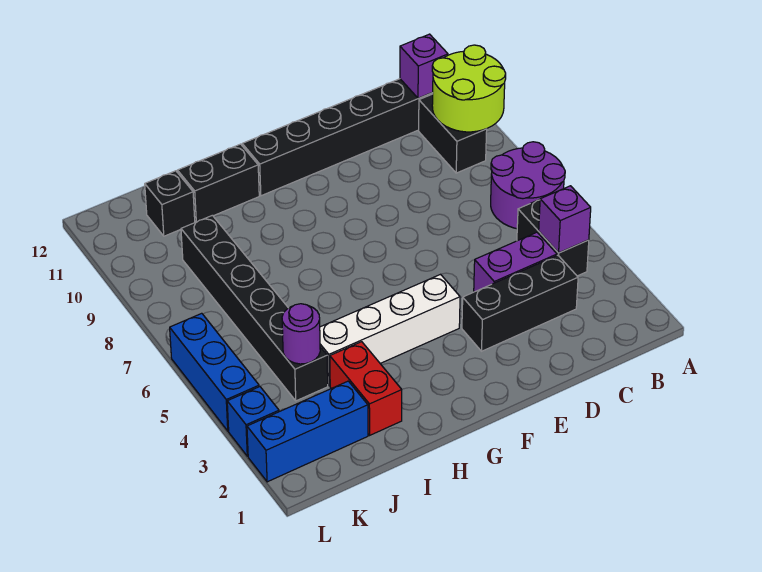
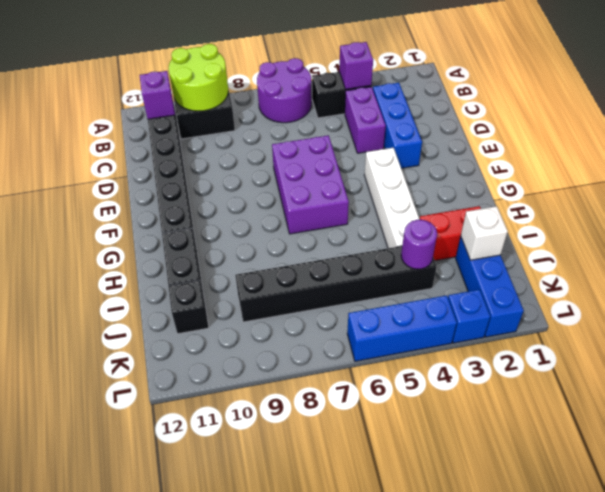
black 1x3 brick [462,255,578,351] -> blue 1x3 brick [373,83,422,168]
none -> purple 2x3 brick [272,135,349,234]
none -> white 1x1 brick [461,206,508,260]

